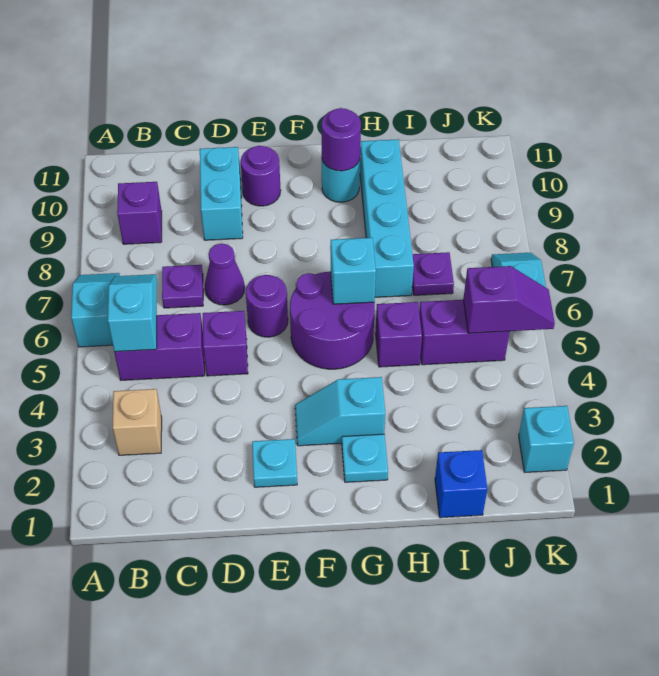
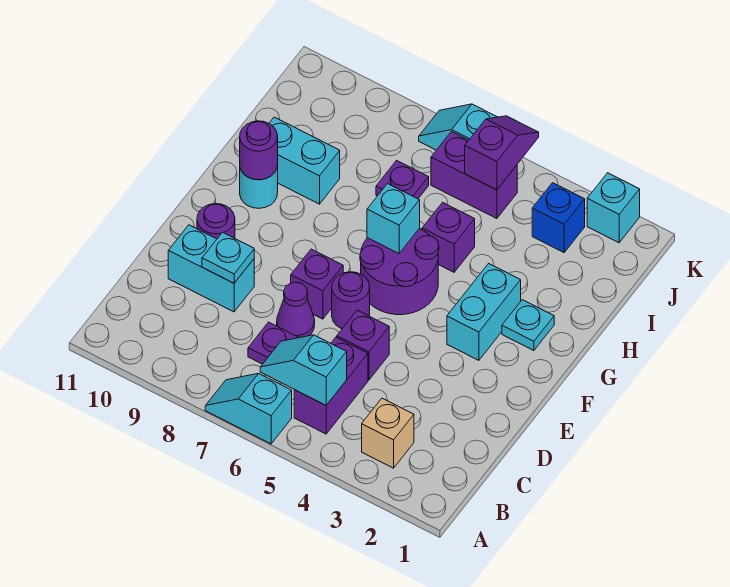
purple 1x1 brick [117,182,162,244] -> purple 1x1 brick moved to [291,249,343,319]
cyan 1x1 plate [252,439,297,487] -> cyan 1x1 plate moved to [202,232,254,283]
cyan 1x2 slope [295,377,385,446] -> cyan 1x2 brick [447,264,521,360]
cyan 1x4 brick [360,139,414,297] -> cyan 1x2 brick [269,117,340,204]
blue 1x1 brick [435,450,487,518] -> blue 1x1 brick moved to [532,183,585,252]
purple 1x2 brick [419,300,510,365] -> purple 1x2 brick turned to [431,132,517,219]

